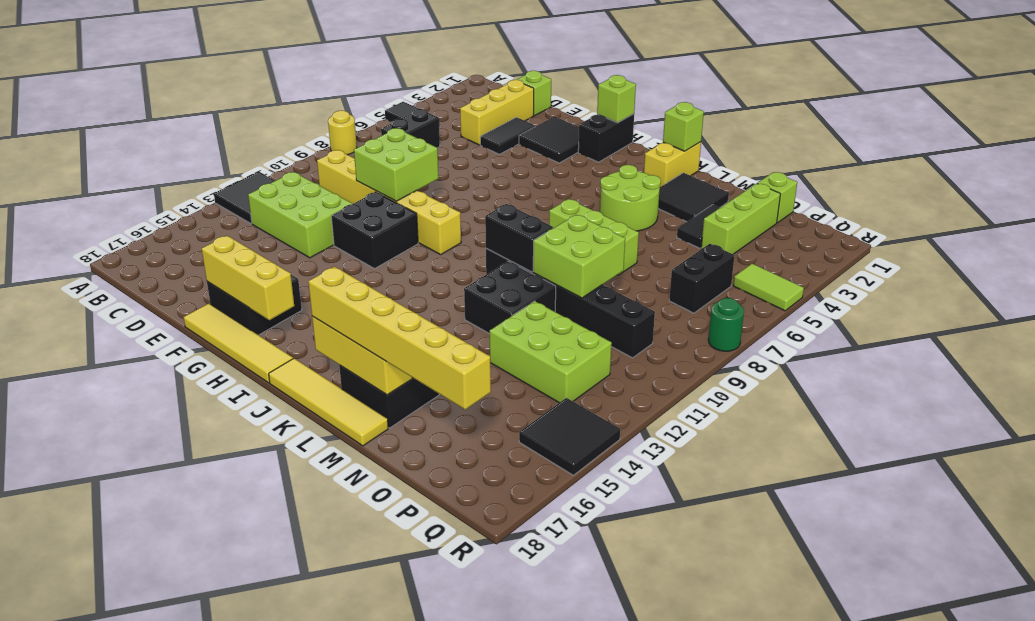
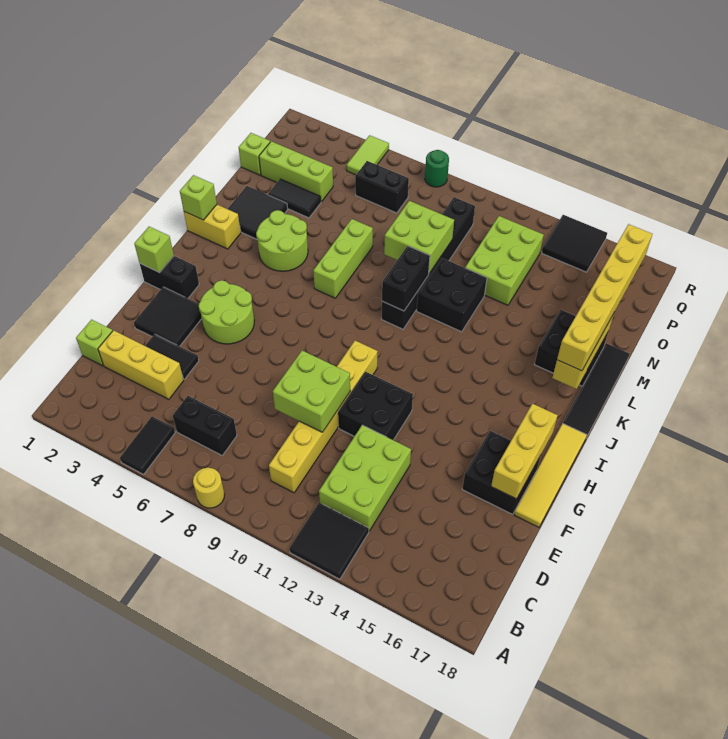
none -> lime 2x2 round brick [199,280,254,344]
yellow 1x4 tile [269,358,388,446] -> black 1x4 tile [563,343,629,437]

